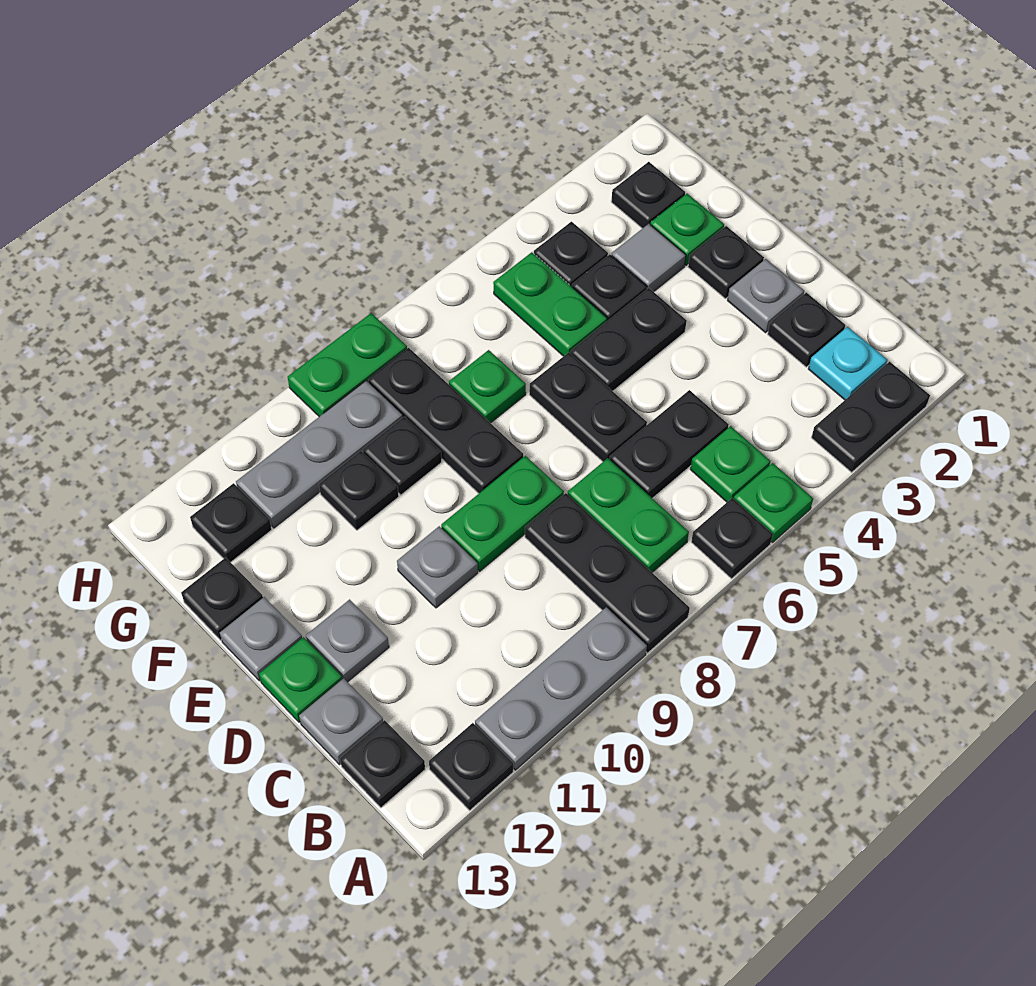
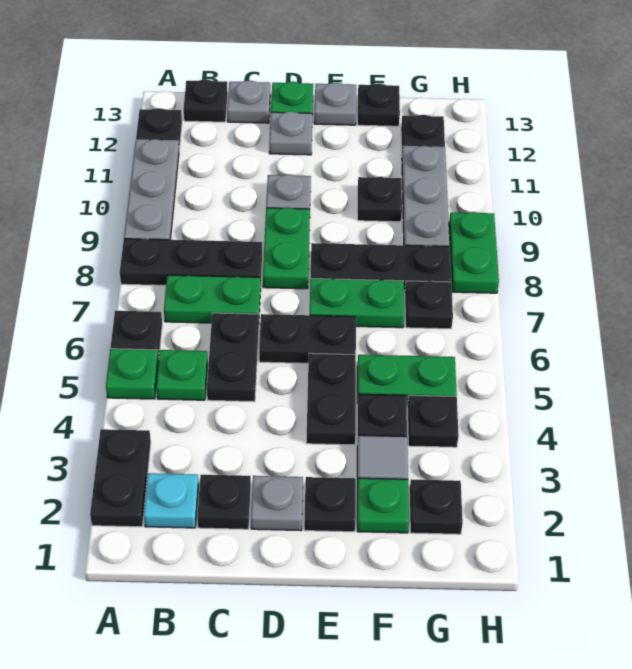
green 1x1 plate [449,350,526,423] -> green 1x2 plate [310,279,404,328]
black 1x1 plate [363,417,442,495] -> black 1x1 plate moved to [405,281,453,329]

